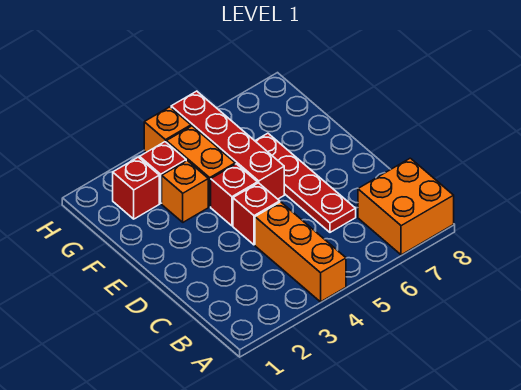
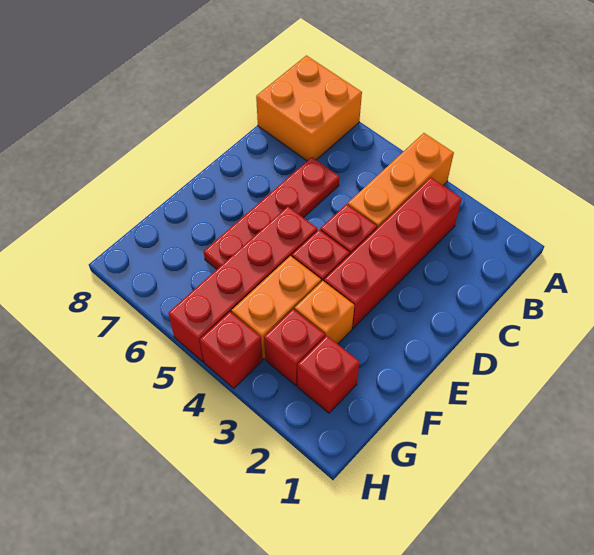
none -> red 1x4 brick [324,177,462,328]
orange 1x1 brick [144,107,191,152] -> red 1x1 brick [200,312,263,388]

